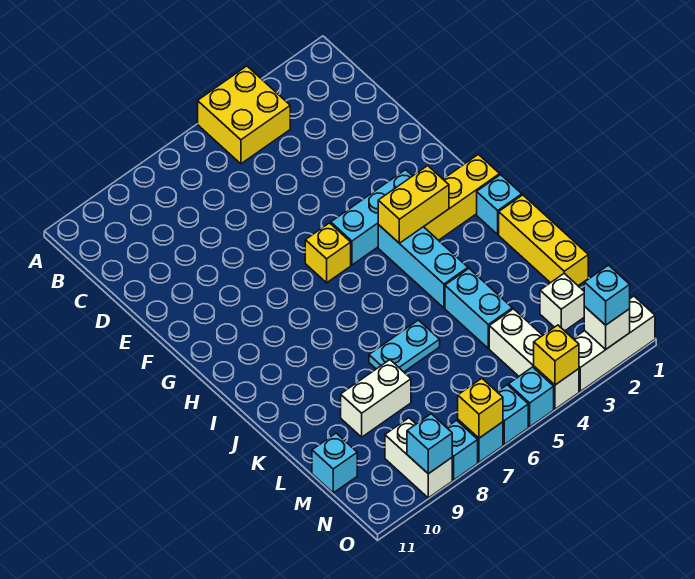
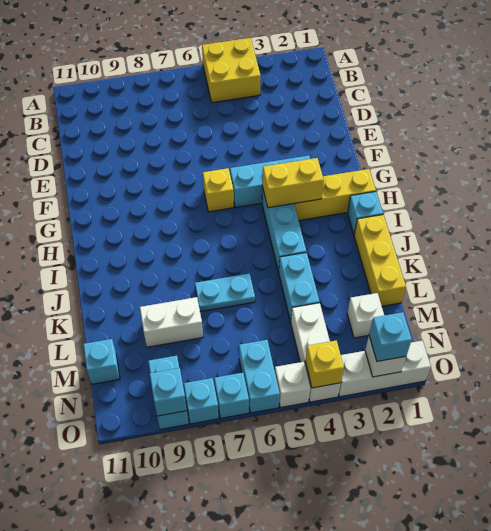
white 1x2 brick [385,418,452,498] -> cyan 1x2 brick [148,356,189,429]
cyan 1x1 brick [508,367,554,427] -> white 1x1 brick [275,362,310,408]
cyan 1x1 brick [498,385,528,445] -> cyan 1x2 brick [239,340,280,413]
yellow 1x1 brick [458,378,503,438] -> none

